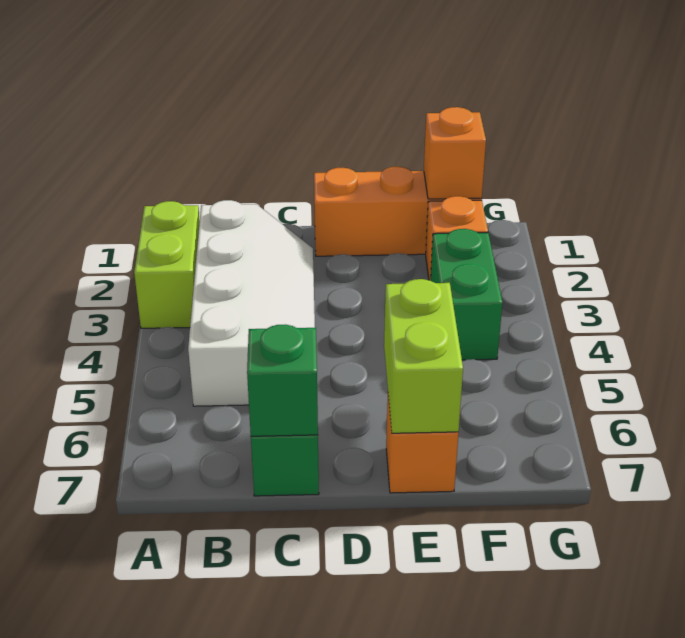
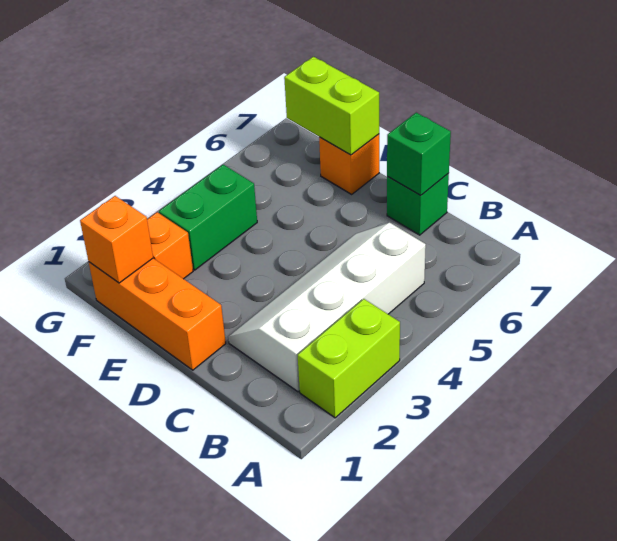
lime 1x2 brick [384,279,463,433] -> lime 1x2 brick turned to [284,57,379,155]

